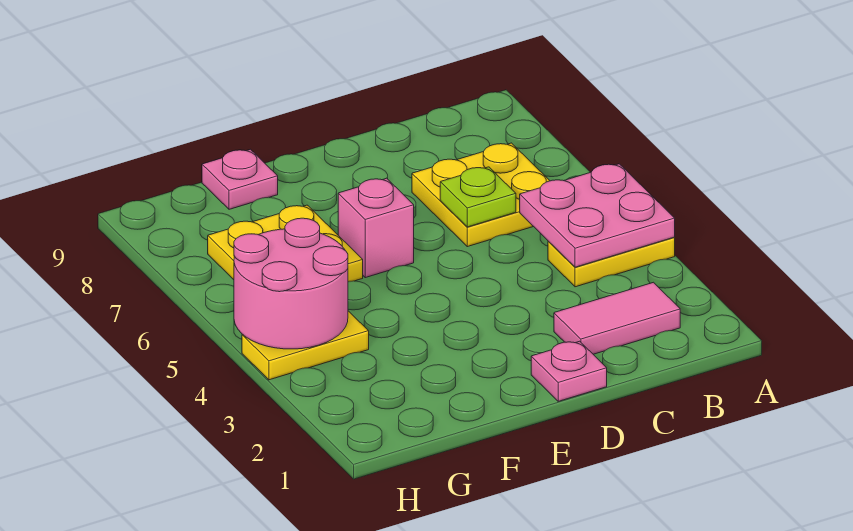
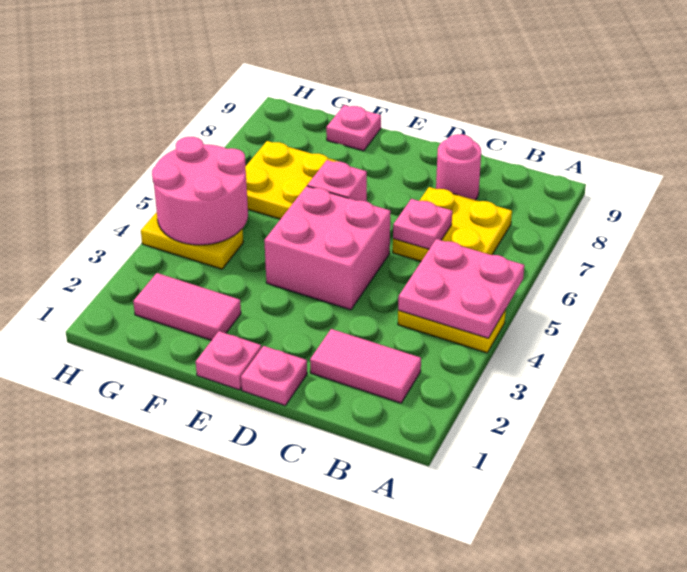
lime 1x1 plate [440,167,516,227] -> pink 1x1 plate [393,199,452,249]
none -> pink 1x1 round brick [436,134,481,200]
none -> pink 2x2 brick [264,186,390,310]
none -> pink 1x1 plate [196,331,261,390]
none -> pink 1x2 tile [133,273,241,340]

